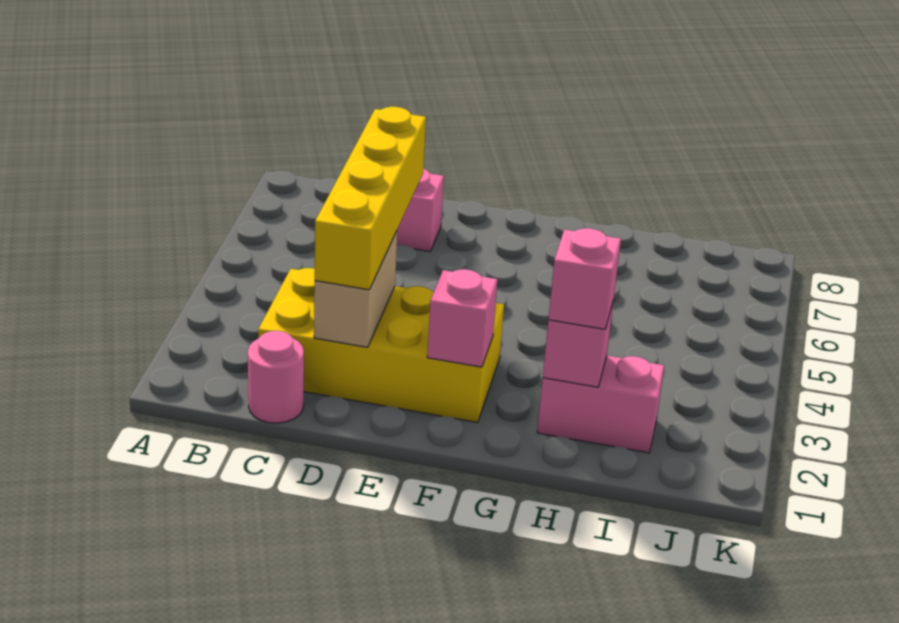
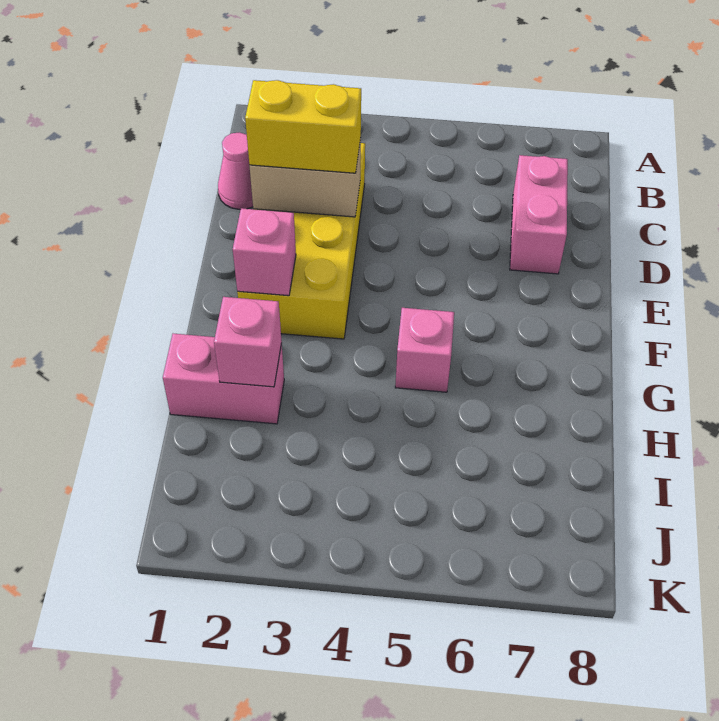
pink 1x1 round brick [248,331,304,423] -> pink 1x1 cone [218,132,253,209]
yellow 1x4 brick [315,107,426,290] -> yellow 1x2 brick [245,80,361,173]
pink 1x2 brick [537,356,664,453] -> pink 1x2 brick turned to [163,334,284,424]
pink 1x1 brick [549,228,621,329] -> pink 1x1 brick moved to [395,308,454,392]

